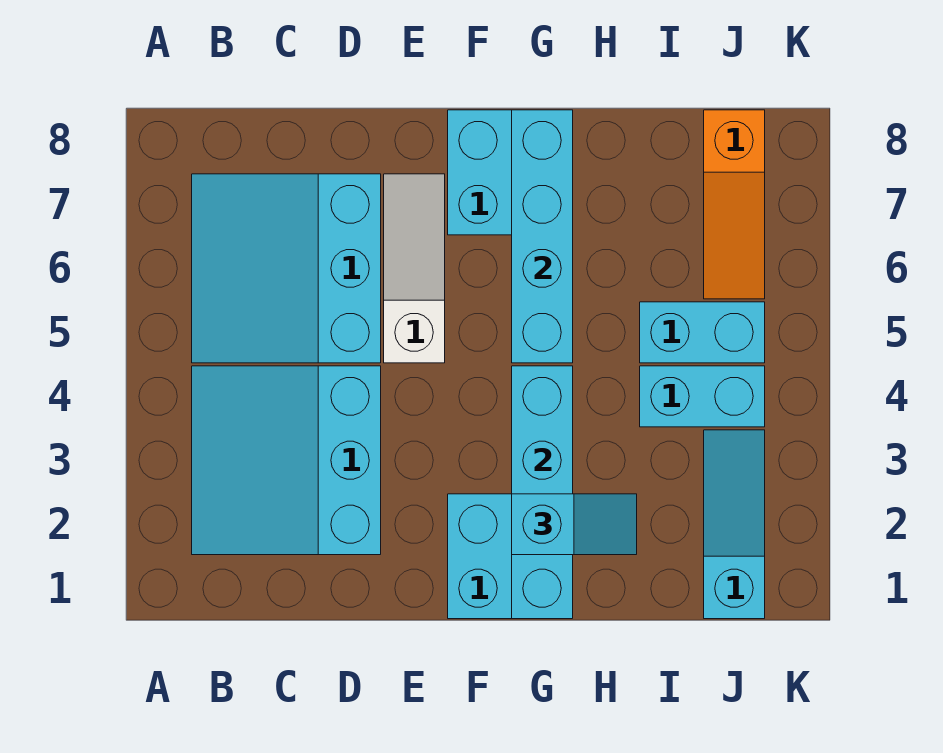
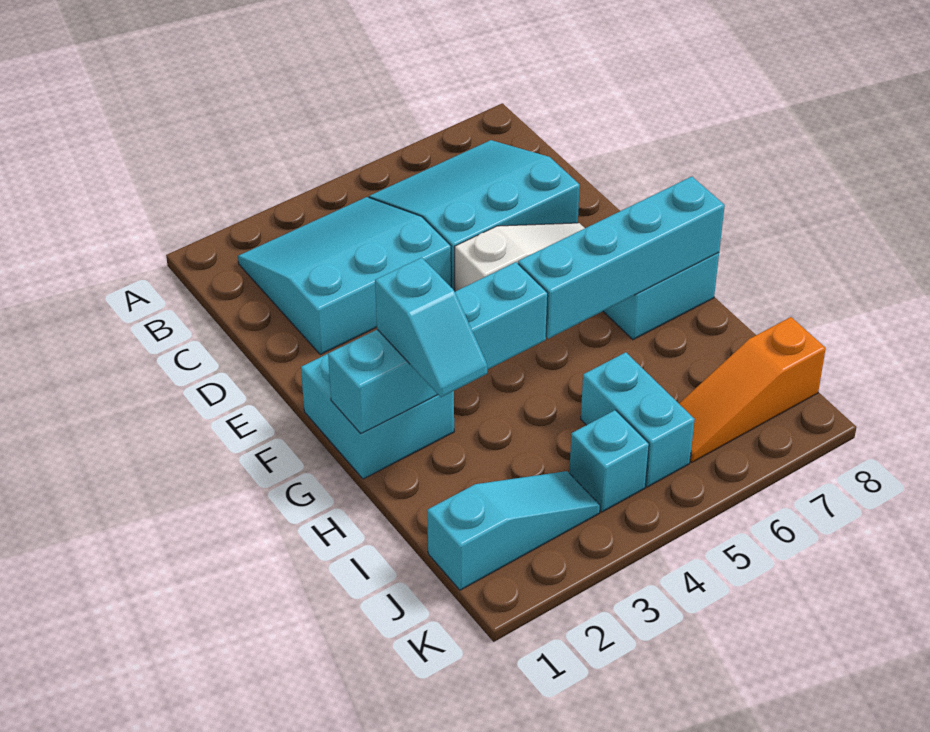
cyan 1x2 brick [640,366,765,427] -> cyan 1x1 brick [569,410,649,512]

